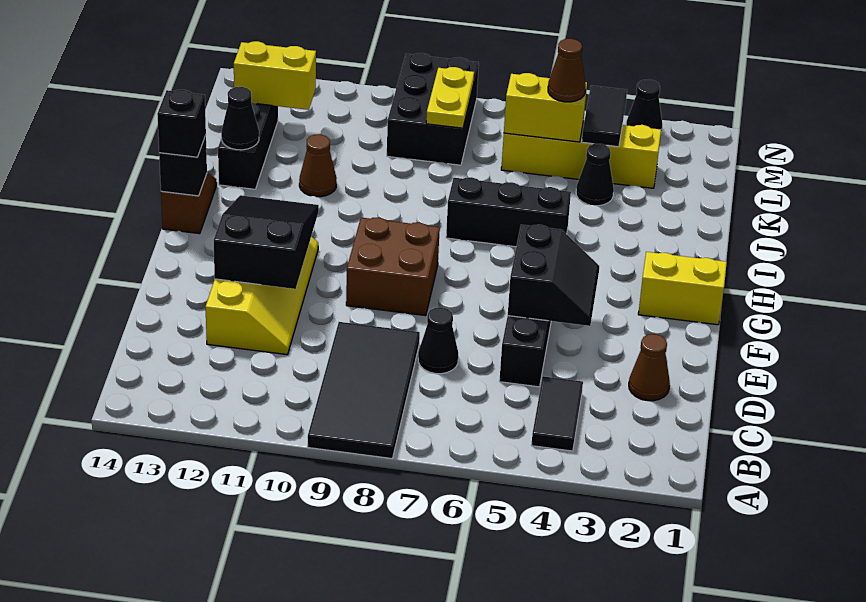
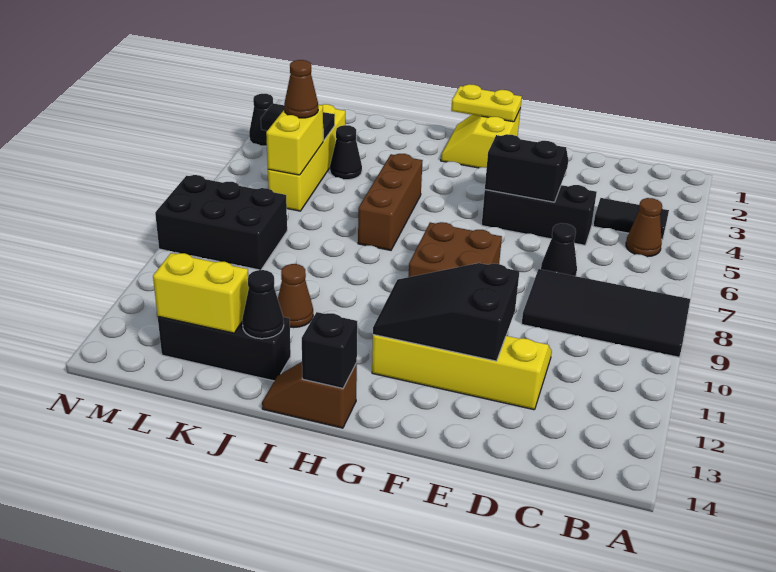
brown 1x1 cone [629,334,670,401] -> brown 1x1 cone moved to [626,198,662,257]
black 1x1 brick [157,90,206,157] -> none
black 1x3 brick [446,177,571,247] -> brown 1x3 brick [358,154,423,250]
yellow 1x2 plate [426,67,474,128] -> yellow 1x2 plate moved to [451,84,522,122]
yellow 1x2 brick [234,41,316,110] -> yellow 1x2 brick turned to [153,253,249,333]

